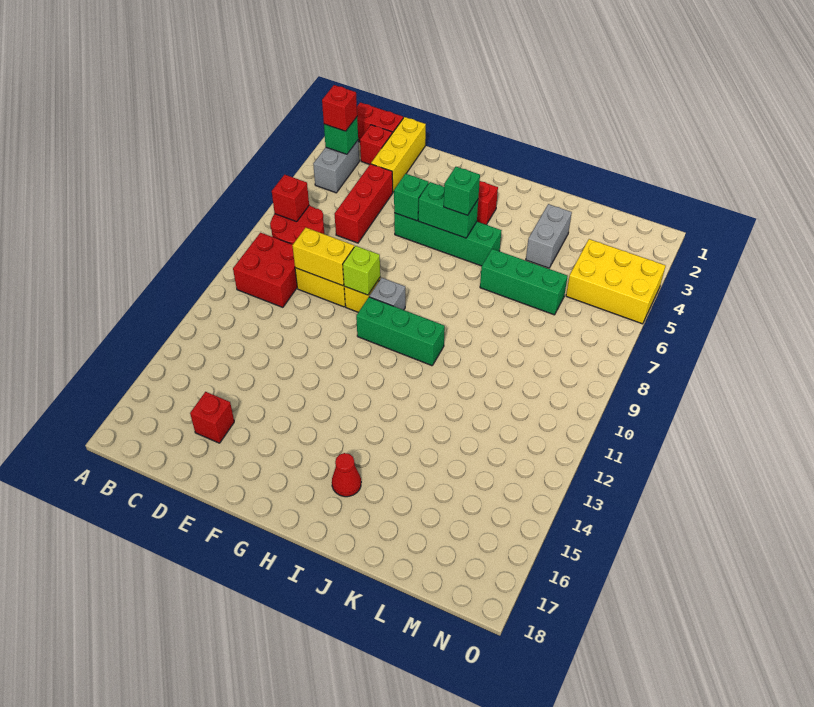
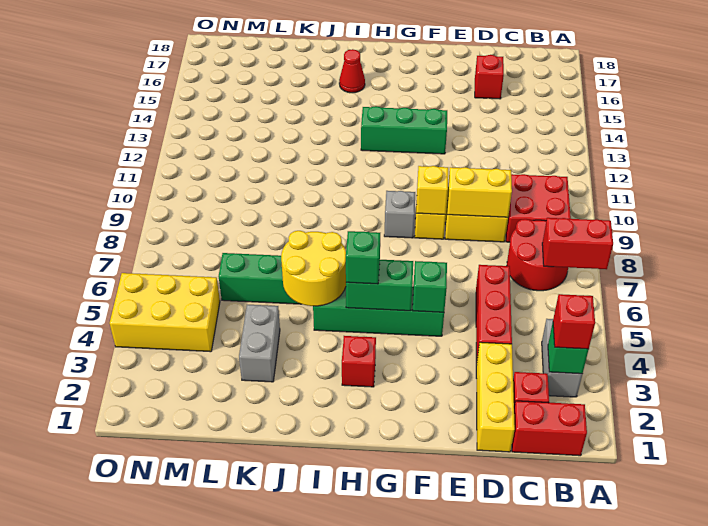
red 1x1 brick [272,175,309,222] -> red 1x2 brick [542,218,613,269]
lime 1x1 brick [343,246,380,295] -> yellow 1x1 brick [416,166,448,215]
green 1x3 brick [356,297,445,366] -> green 1x3 brick moved to [361,106,447,154]
none -> yellow 2x2 round brick [281,231,346,306]

